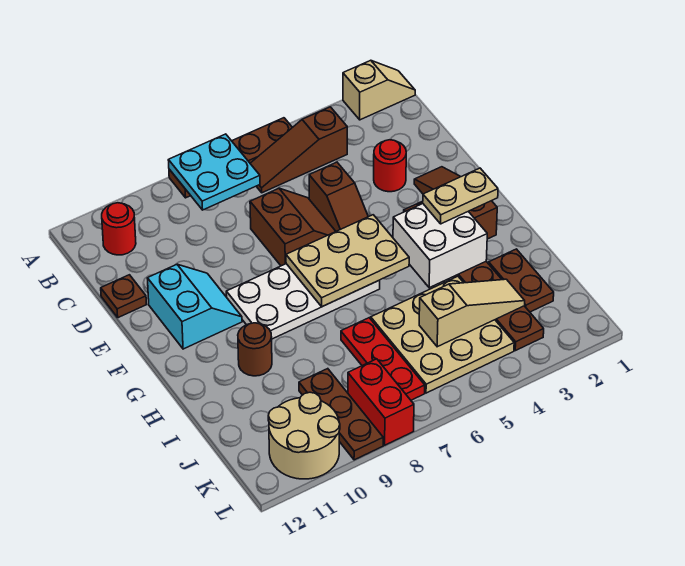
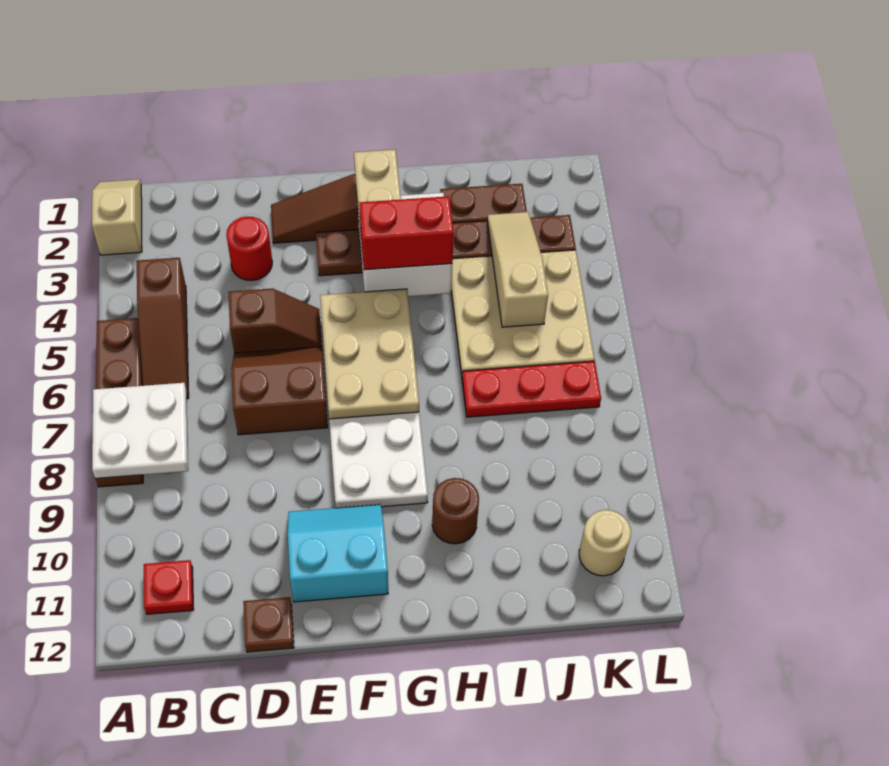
cyan 2x2 plate [168,134,260,210] -> white 2x2 plate [92,383,188,478]
red 1x1 round brick [102,203,136,255] -> red 1x1 plate [144,560,194,614]
brown 1x3 plate [299,369,383,460] -> none
red 1x2 brick [348,359,414,445] -> red 1x2 brick moved to [359,196,454,270]
tan 2x2 round brick [268,392,340,479] -> tan 1x1 round brick [579,510,631,576]

